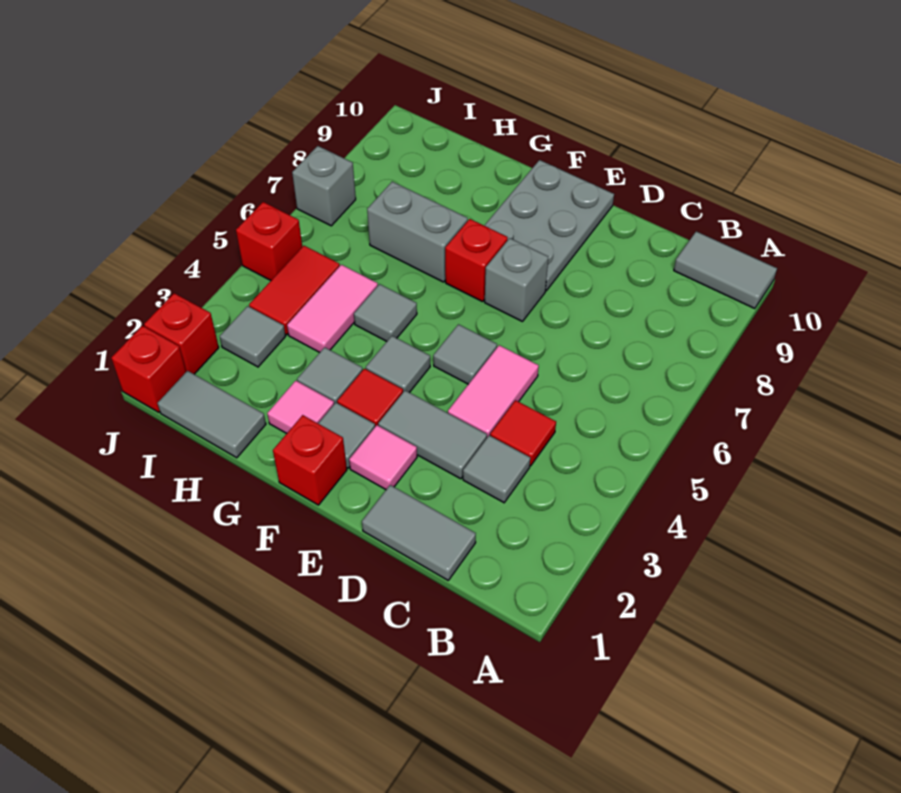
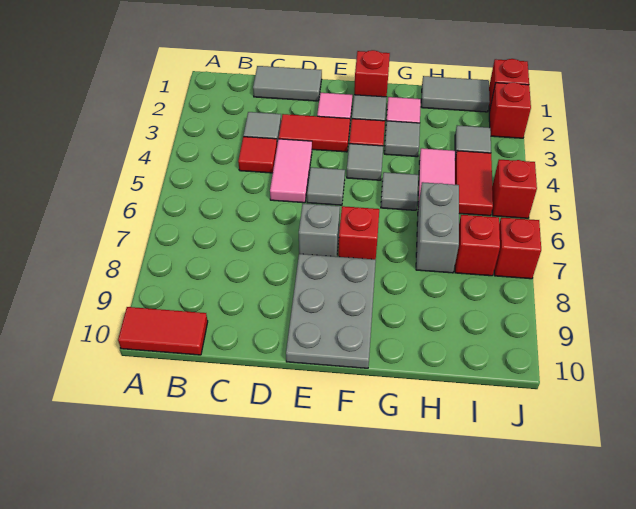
grey 1x2 tile [674,231,777,309] -> red 1x2 tile [118,307,208,355]
grey 1x2 tile [378,390,487,479] -> red 1x2 tile [279,114,350,152]
grey 1x2 brick [367,182,468,282] -> grey 1x2 brick turned to [416,182,459,273]
none -> red 1x1 brick [455,215,500,276]
grey 1x1 brick [292,146,356,226] -> red 1x1 brick [494,218,541,279]

